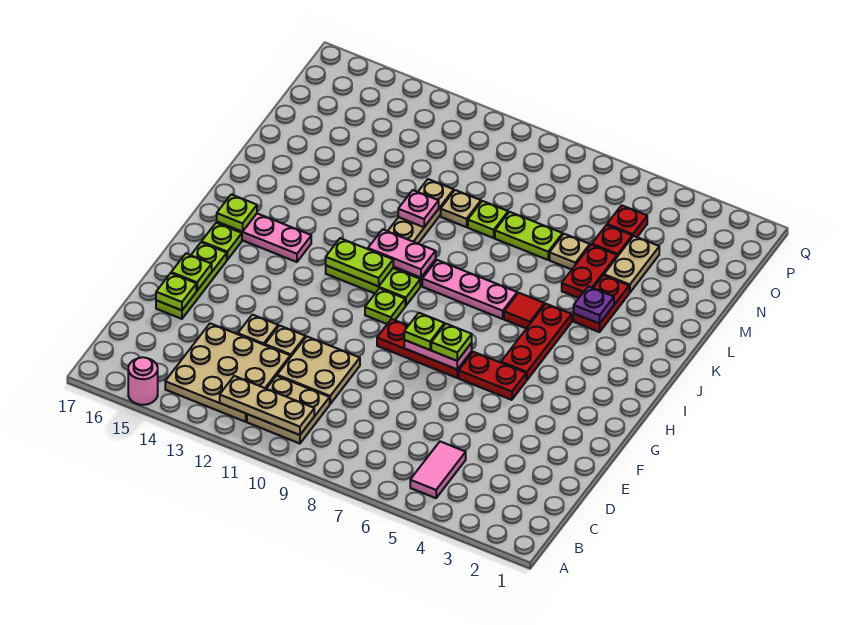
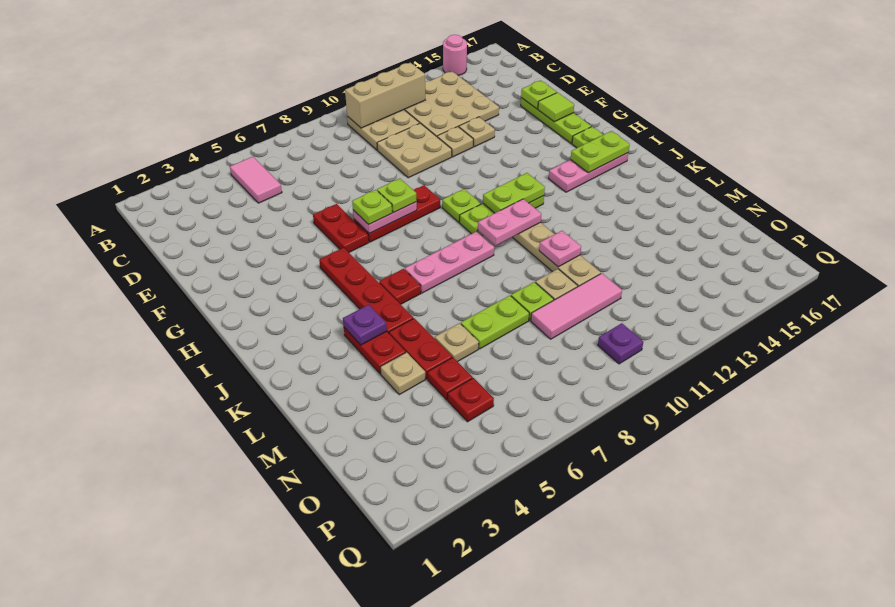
tan 1x3 plate [220,376,314,435] -> tan 1x3 brick [345,63,425,128]
lime 1x1 plate [171,254,212,291] -> lime 1x1 tile [538,93,574,122]
red 1x2 plate [459,352,526,400] -> red 1x2 plate turned to [313,204,369,252]
red 1x3 plate [501,304,572,380] -> red 1x4 plate [319,248,413,333]
lime 1x1 plate [217,194,257,232] -> lime 1x2 plate [571,131,630,173]
red 1x1 tile [504,293,544,329] -> red 1x1 plate [379,269,421,304]
tan 1x2 plate [604,236,659,293] -> tan 1x1 plate [380,352,425,395]
none -> pink 1x3 tile [531,273,622,339]
none -> purple 1x1 plate [598,323,643,364]

